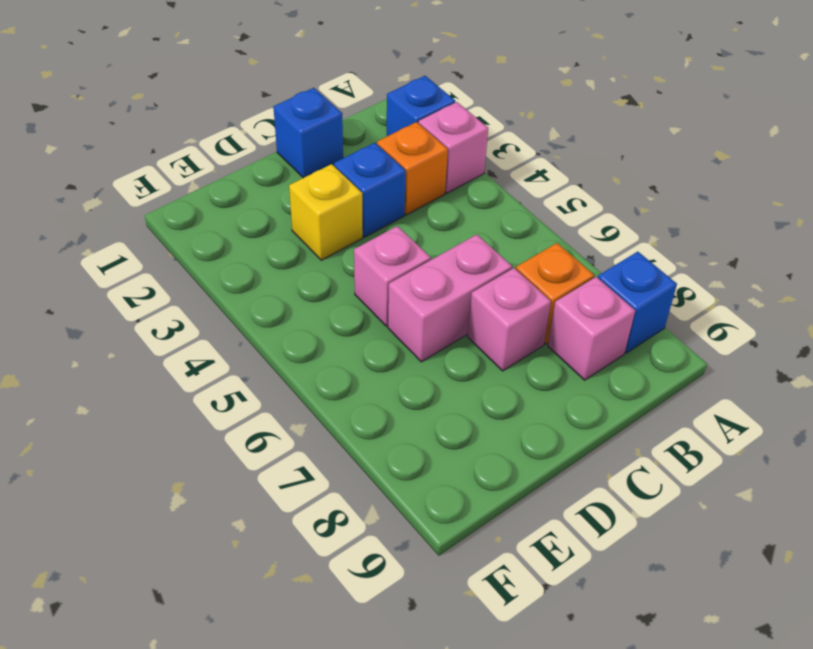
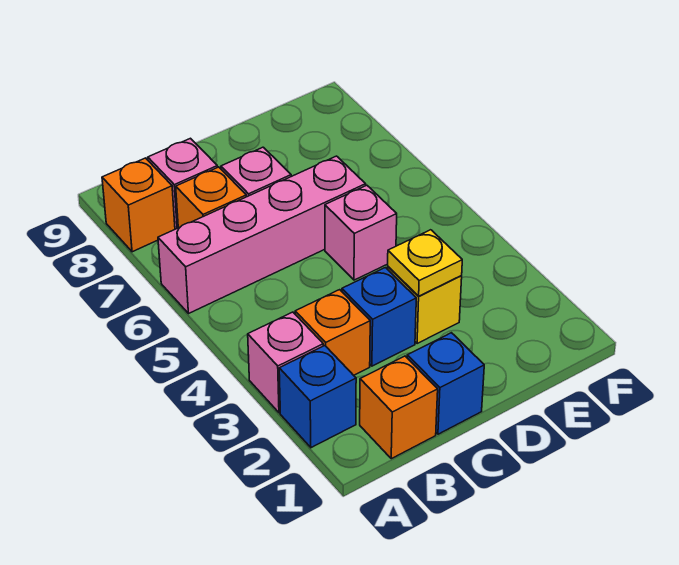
blue 1x1 brick [598,252,677,353] -> orange 1x1 brick [102,158,175,252]
none -> orange 1x1 brick [360,356,438,459]
pink 1x2 brick [388,235,512,362] -> pink 1x4 brick [158,156,366,313]
none -> yellow 1x1 plate [388,230,462,296]

